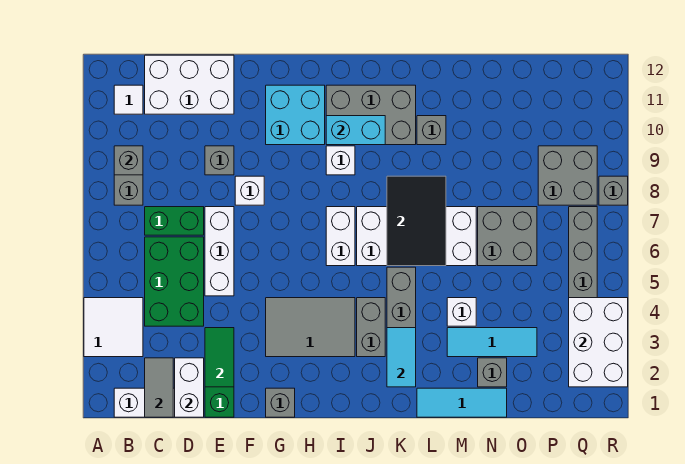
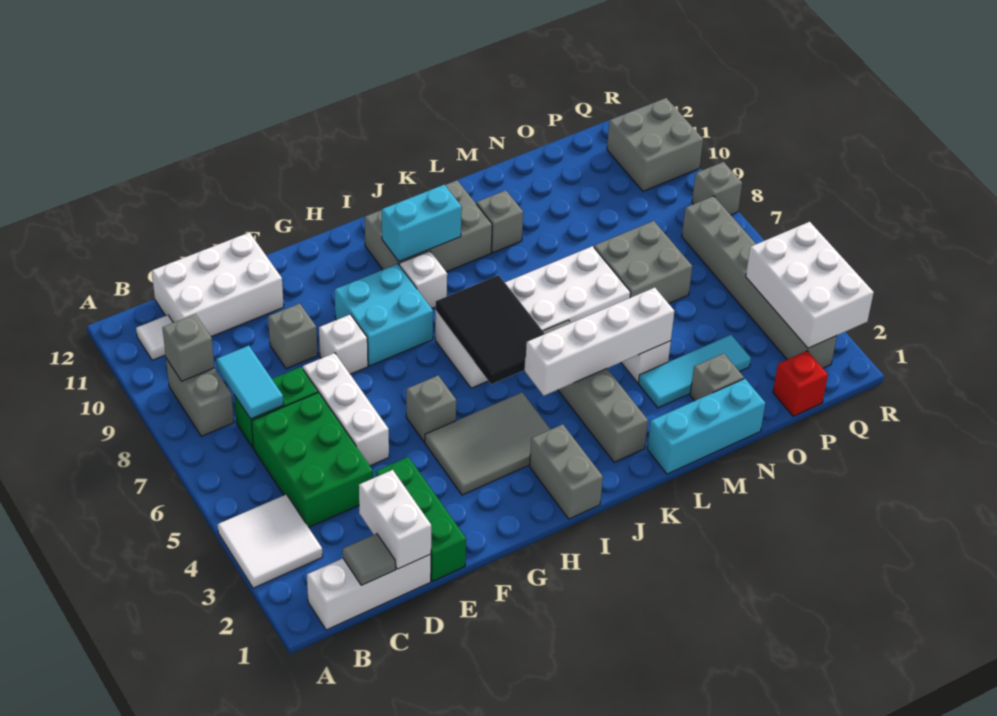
grey 1x2 tile [145,358,173,417] -> grey 1x1 tile [343,533,396,585]
green 1x2 tile [205,328,234,387] -> none
grey 1x1 brick [266,388,295,417] -> grey 1x1 brick moved to [406,376,456,442]
cyan 2x2 brick [266,85,325,145] -> cyan 2x2 brick moved to [335,264,433,366]
grey 1x2 brick [357,298,385,357] -> grey 1x2 brick moved to [530,424,603,519]
none -> white 1x4 brick [525,288,674,396]
cyan 1x2 tile [387,328,416,387] -> cyan 1x2 tile moved to [216,346,284,419]
black 2x3 tile [387,176,446,266] -> black 2x3 tile moved to [436,275,545,384]
cyan 1x3 tile [417,388,507,417] -> cyan 1x3 brick [647,379,765,474]
none -> red 1x1 brick [773,351,828,416]
grey 2x2 brick [538,146,597,205] -> grey 2x2 brick moved to [607,98,703,191]

